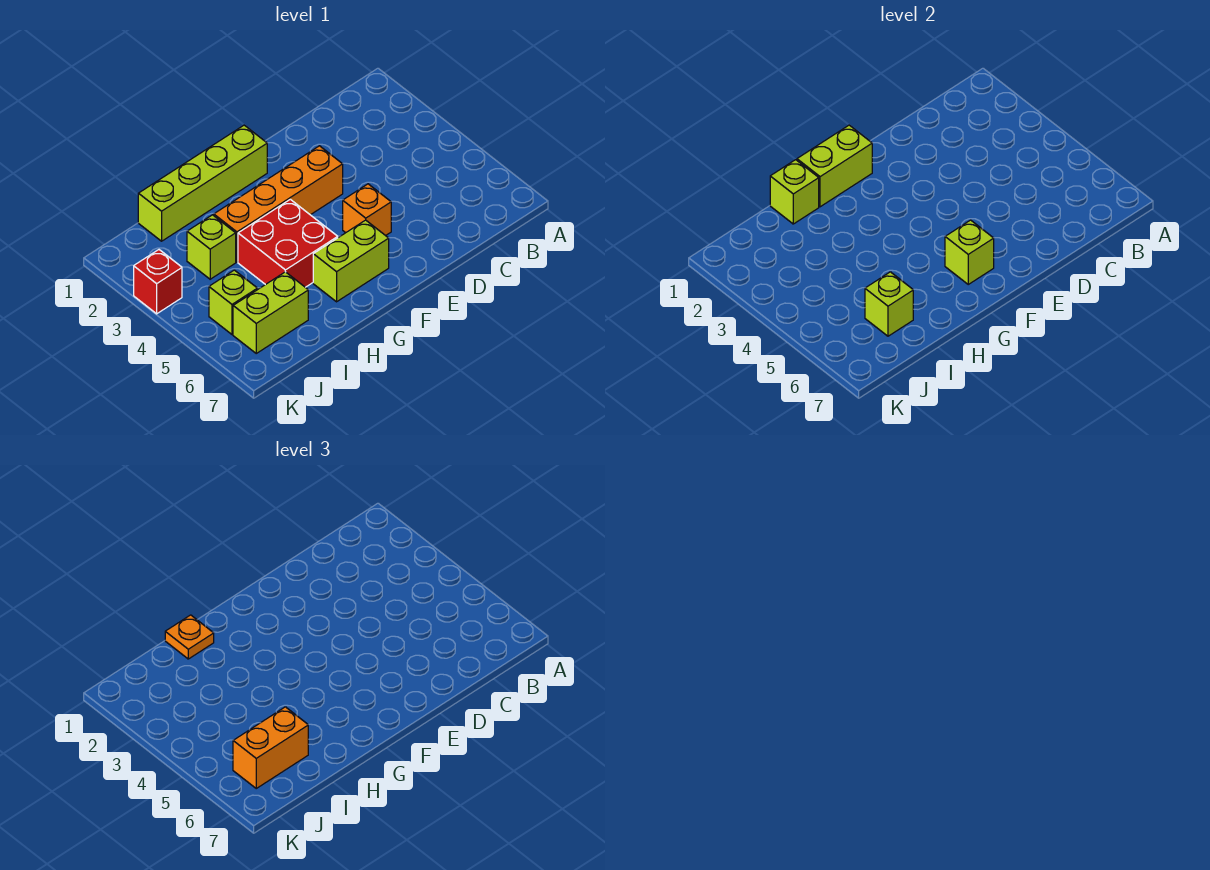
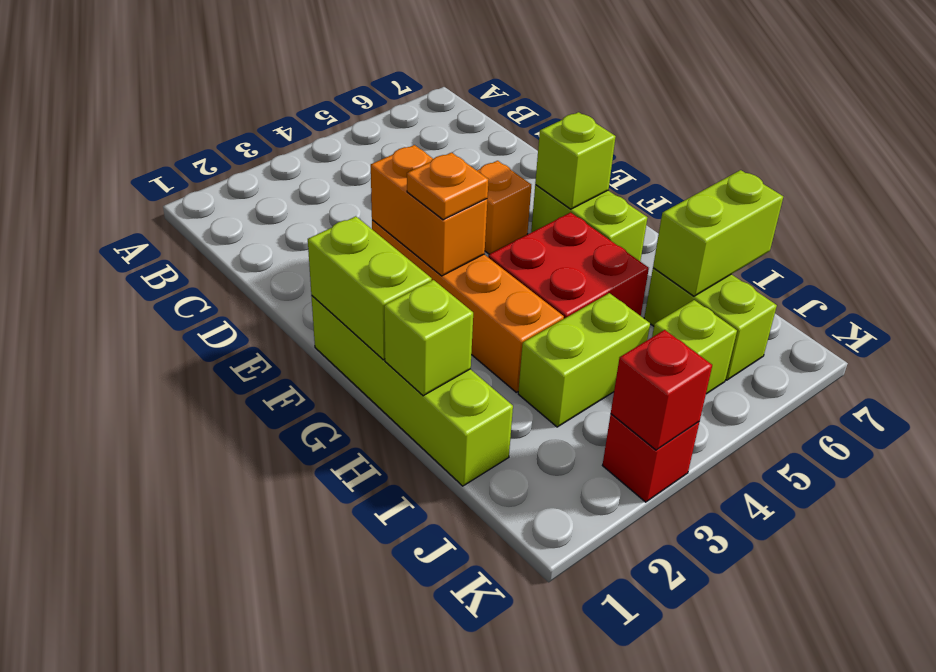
orange 1x1 plate [165,615,214,659] -> orange 1x1 plate moved to [407,153,489,220]
lime 1x1 brick [187,215,236,279] -> lime 1x2 brick [518,293,650,427]
lime 1x1 brick [865,272,913,336] -> lime 1x2 brick [653,170,783,296]
orange 1x2 brick [233,707,308,788] -> orange 1x2 brick moved to [371,145,487,276]
none -> red 1x1 brick [611,330,712,450]

